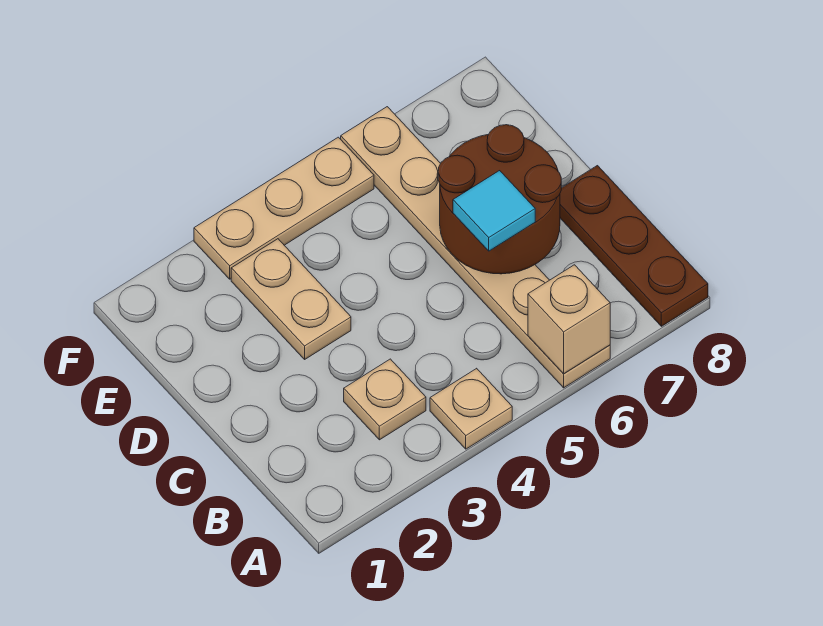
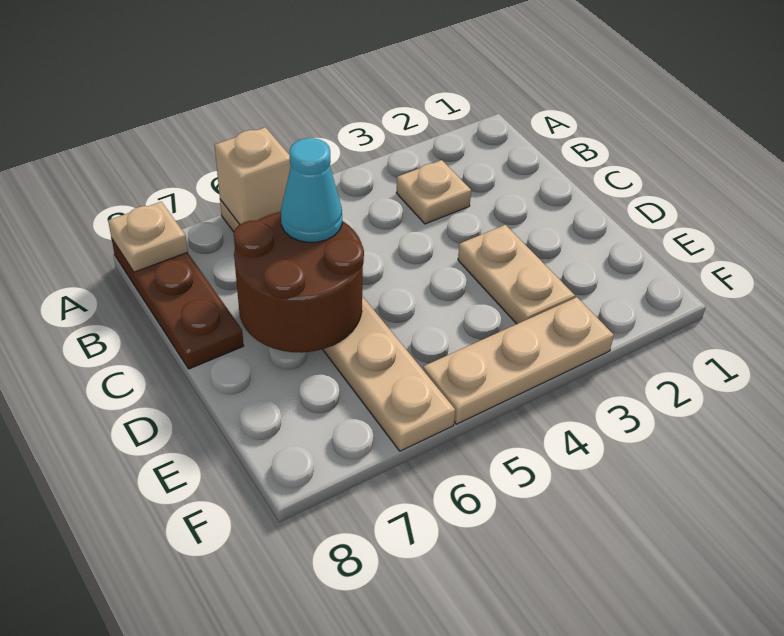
tan 1x1 plate [430,368,512,449] -> tan 1x1 plate moved to [108,202,188,272]
cyan 1x1 tile [453,171,535,251] -> cyan 1x1 cone [281,138,342,242]

